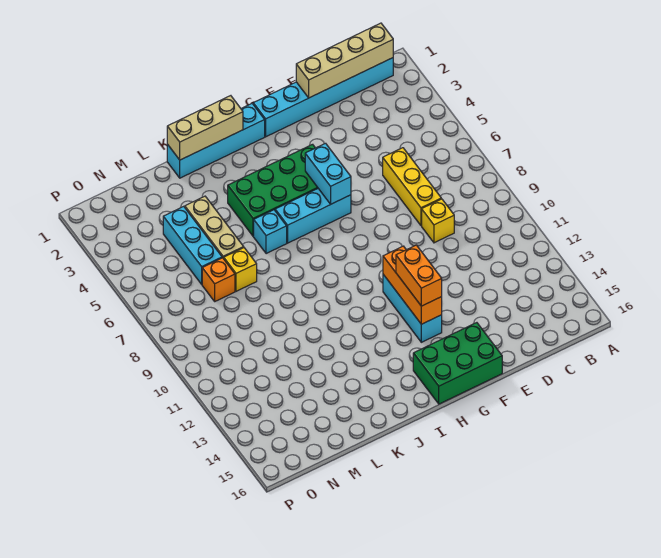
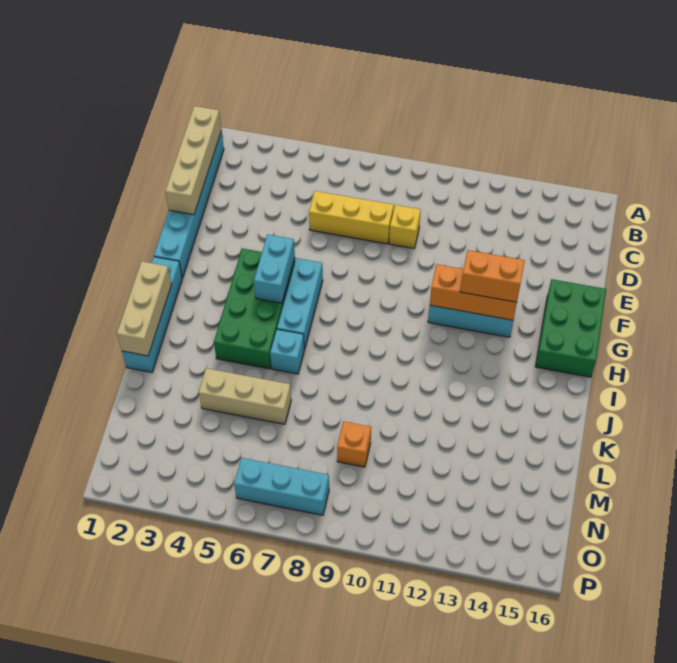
cyan 1x2 brick [305,143,351,204] -> cyan 1x2 brick turned to [254,234,295,303]
yellow 1x1 brick [224,248,257,291] -> none
cyan 1x3 brick [163,206,222,284] -> cyan 1x3 brick moved to [234,458,329,515]
orange 1x1 brick [202,258,235,301] -> orange 1x1 brick moved to [337,421,371,467]

